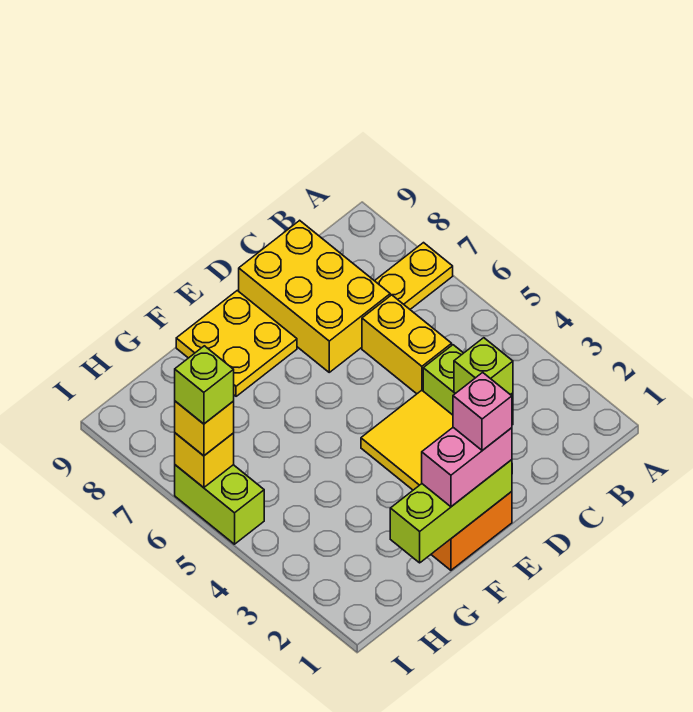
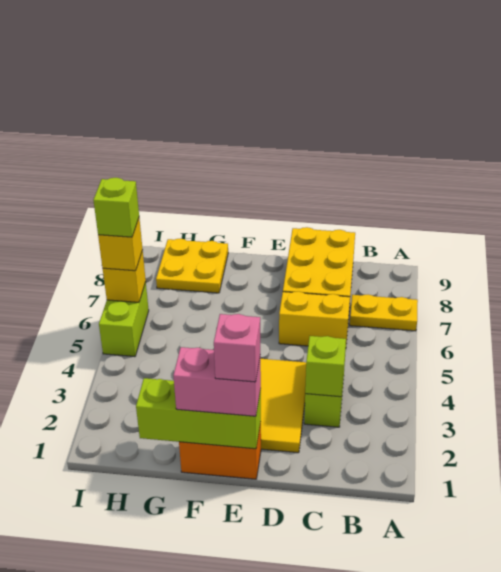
yellow 1x2 brick [362,295,452,394] -> yellow 1x2 brick turned to [279,291,350,346]
yellow 2x2 plate [176,291,297,396] -> yellow 2x2 plate moved to [156,239,228,293]

